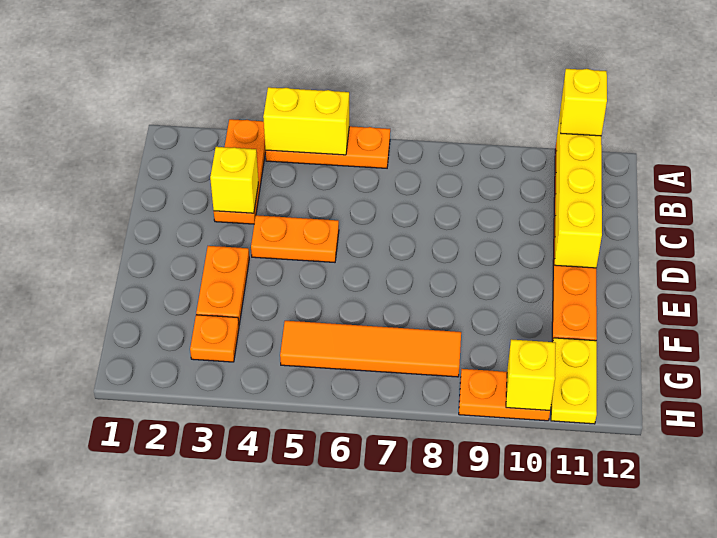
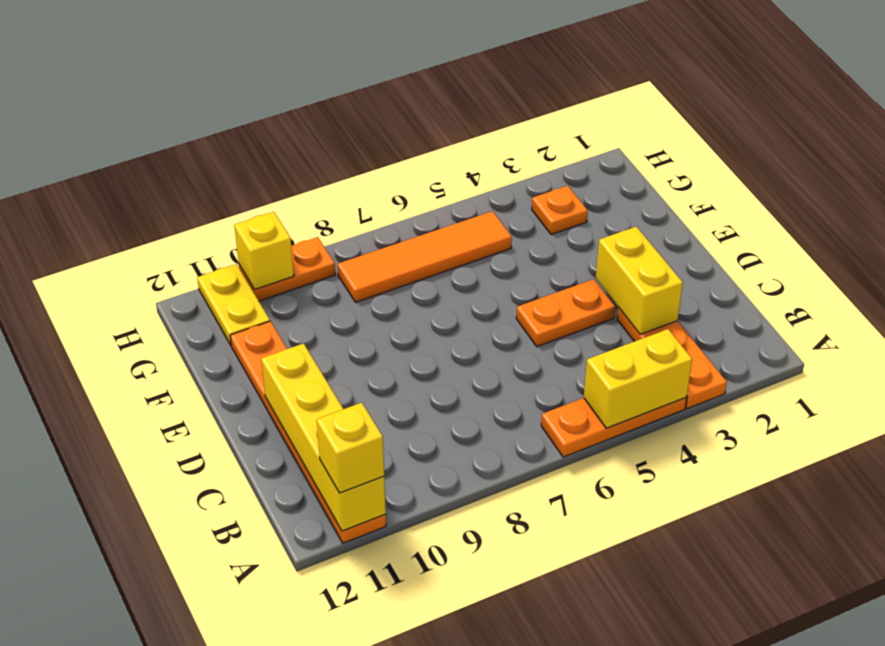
yellow 1x1 brick [210,147,258,213] -> yellow 1x2 brick [596,227,683,334]
orange 1x2 plate [196,246,249,325] -> none

